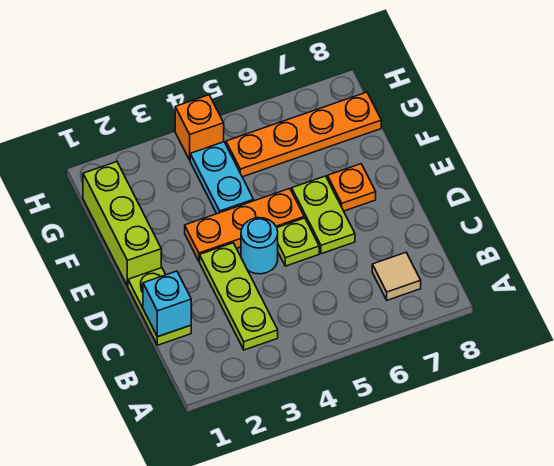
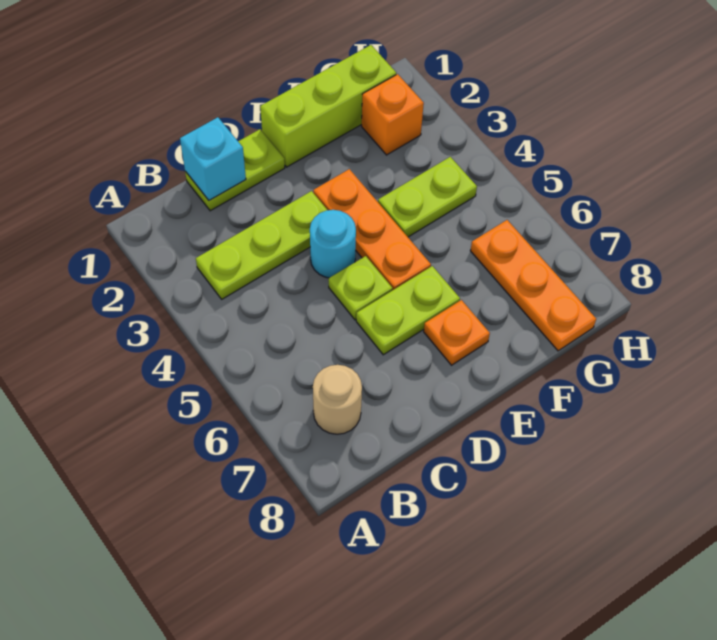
tan 1x1 tile [372,253,421,300] -> tan 1x1 round brick [313,365,362,434]
cyan 1x2 plate [190,142,254,214] -> lime 1x2 plate [378,157,477,237]
orange 1x4 plate [226,92,381,177] -> orange 1x3 plate [470,220,596,351]
orange 1x1 brick [175,95,224,160] -> orange 1x1 brick moved to [362,74,424,155]

